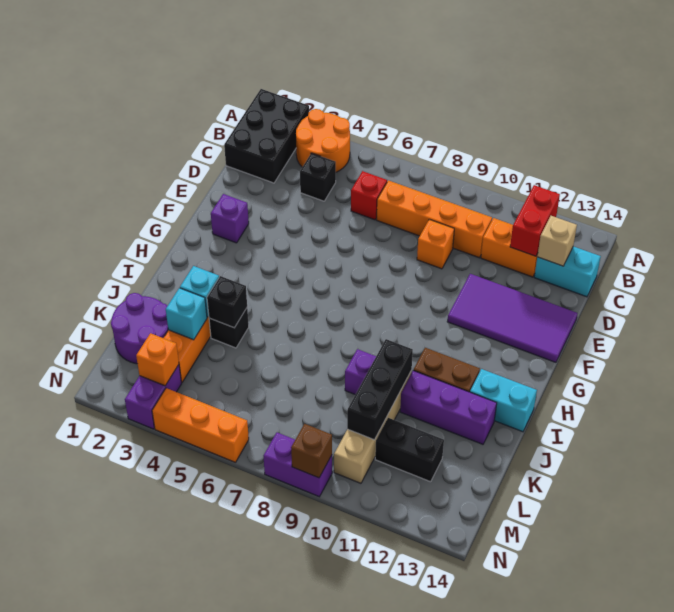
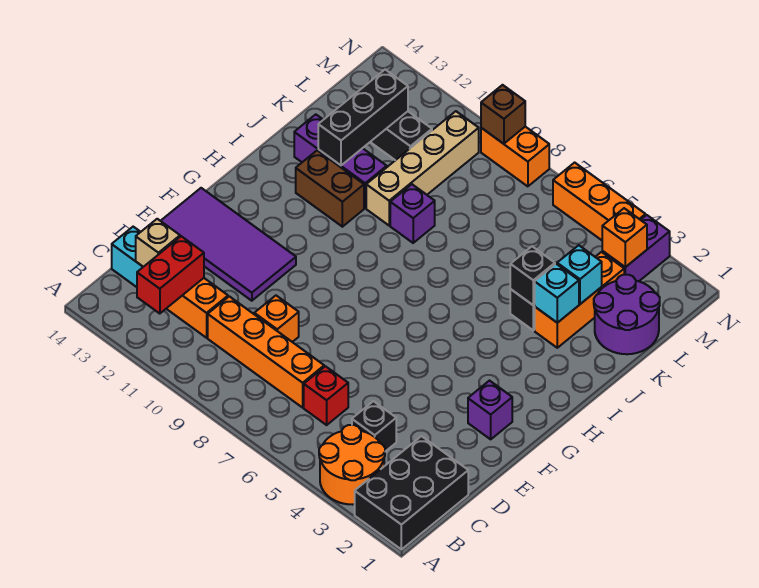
cyan 1x2 brick [470,369,537,432] -> none
black 1x3 brick [347,339,413,440] -> black 1x3 brick moved to [318,70,408,165]
purple 1x2 brick [264,433,332,497] -> orange 1x2 brick [481,127,549,186]

